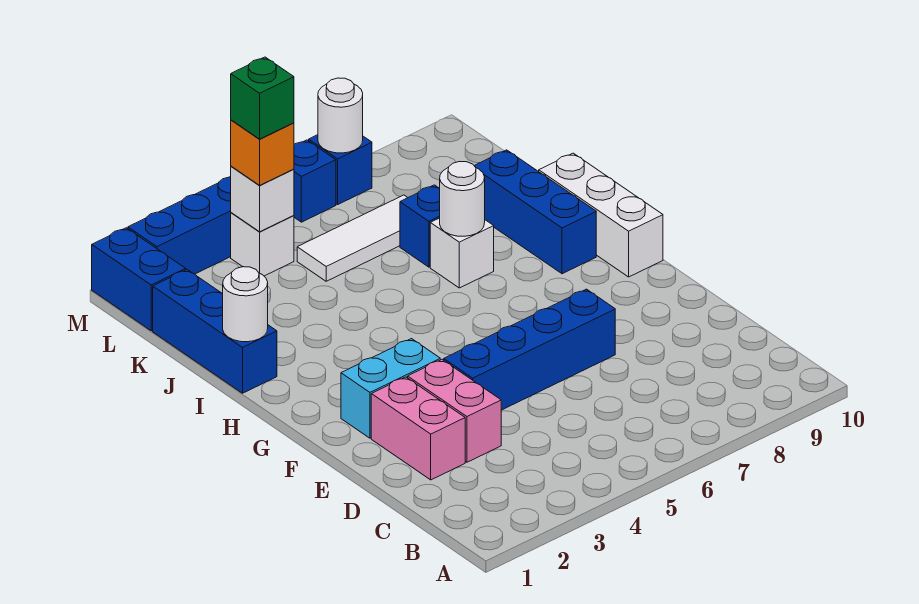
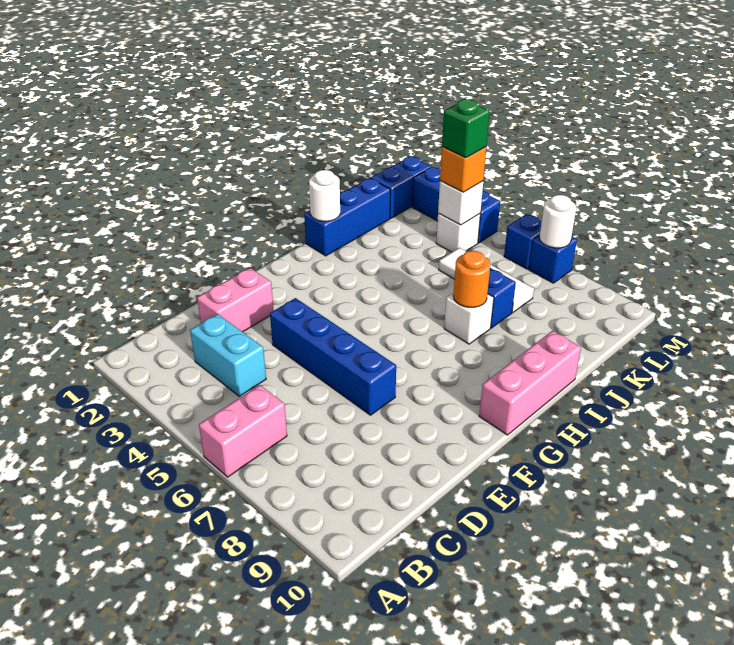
pink 1x2 brick [408,360,501,462] -> pink 1x2 brick moved to [199,385,287,477]
cyan 1x2 brick [341,339,440,438] -> cyan 1x2 brick moved to [190,314,266,396]
white 1x3 brick [539,153,663,277] -> pink 1x3 brick [479,331,581,435]
blue 1x3 brick [474,150,596,274] -> none
white 1x1 round brick [439,162,485,236] -> orange 1x1 round brick [453,251,490,307]

